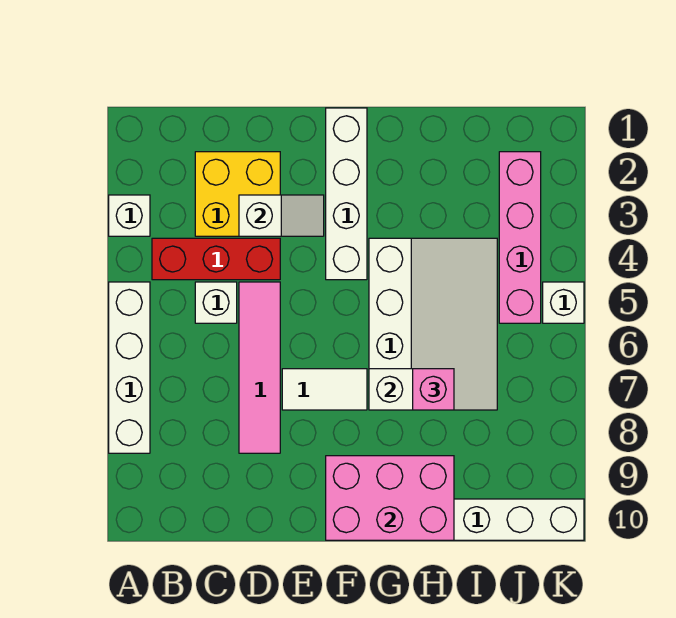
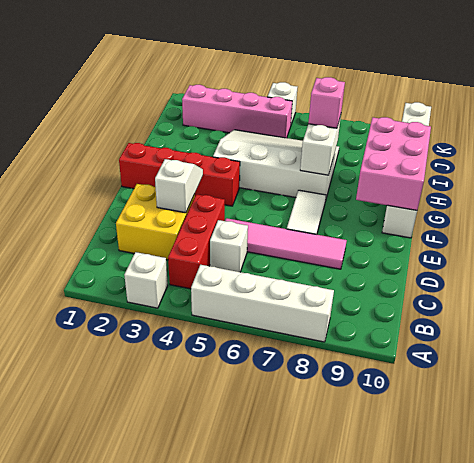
white 1x4 brick [326,108,367,280] -> red 1x4 brick [119,143,240,206]

